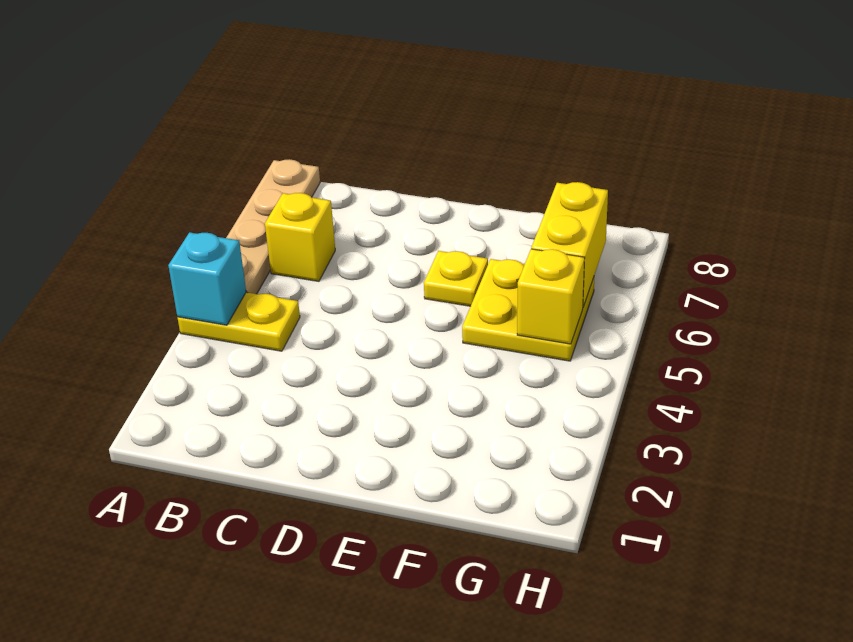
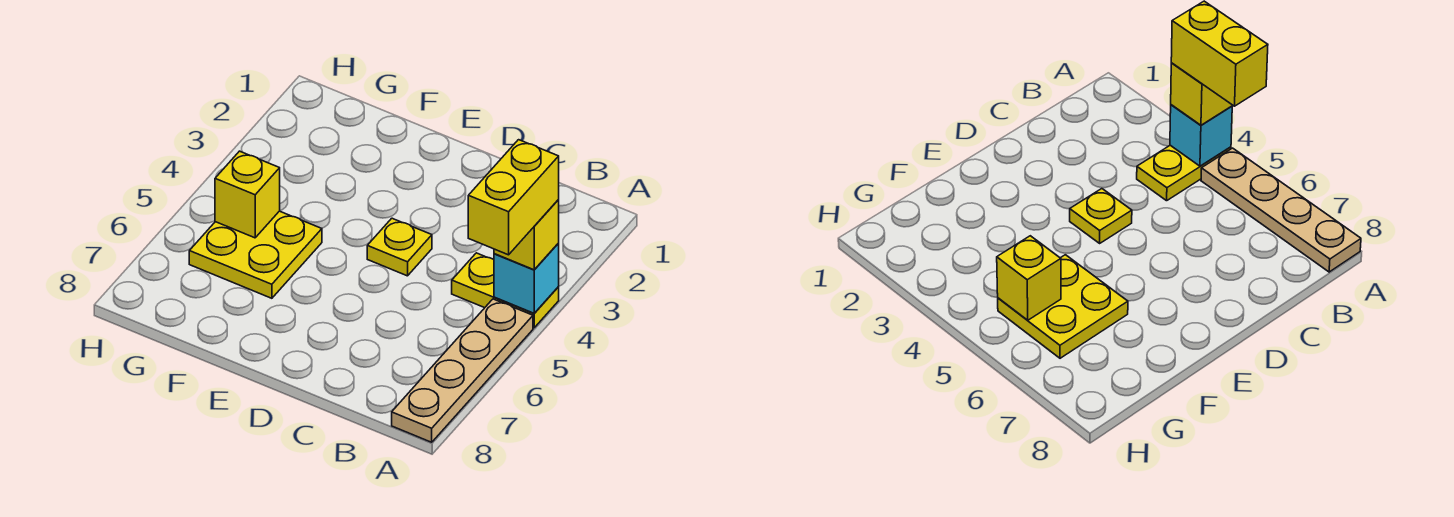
yellow 1x1 brick [265,193,335,281] -> yellow 1x1 brick moved to [494,200,559,270]
yellow 1x1 plate [424,251,488,306] -> yellow 1x1 plate moved to [367,218,432,276]
yellow 1x2 brick [531,182,608,307] -> yellow 1x2 brick moved to [468,140,559,255]

